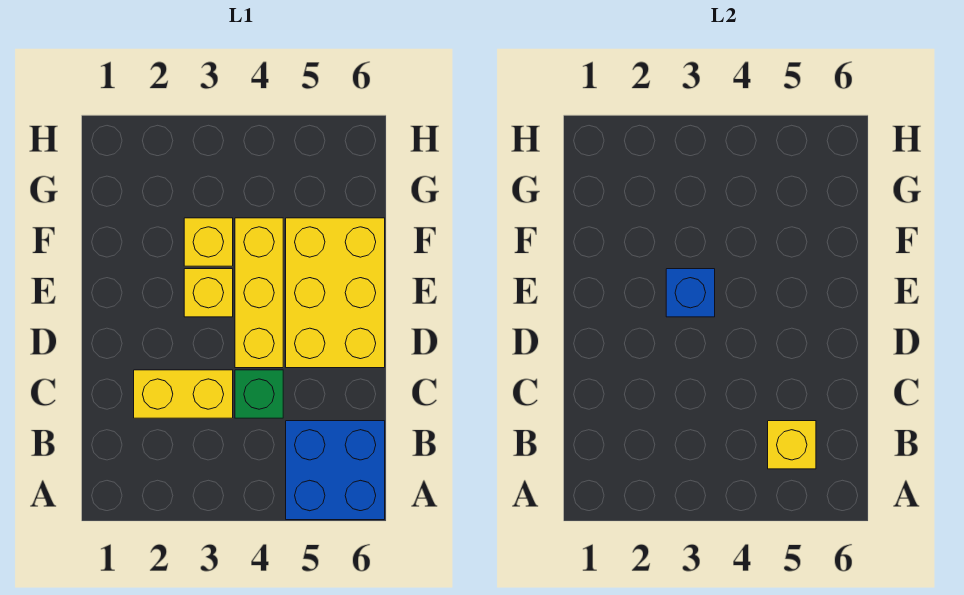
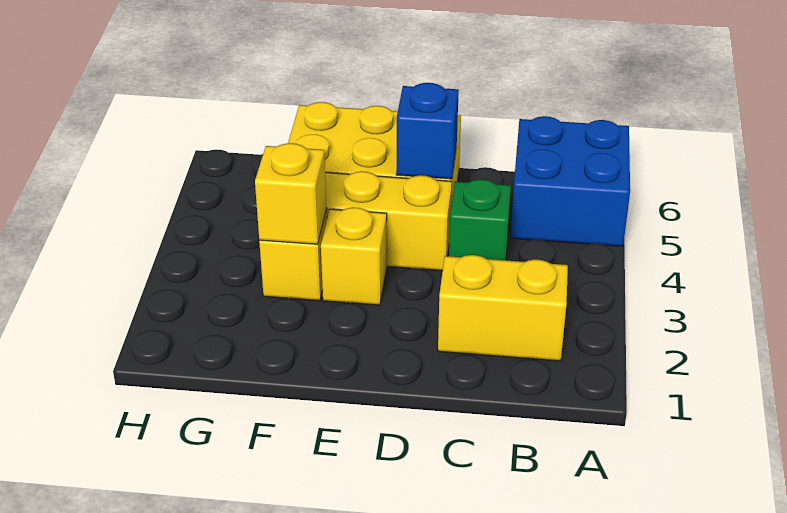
yellow 1x1 brick [768,421,816,469] -> yellow 1x1 brick moved to [255,143,326,244]
yellow 1x2 brick [134,370,233,418] -> yellow 1x2 brick turned to [438,255,568,361]
blue 1x1 brick [666,269,715,317] -> blue 1x1 brick moved to [396,83,459,179]

